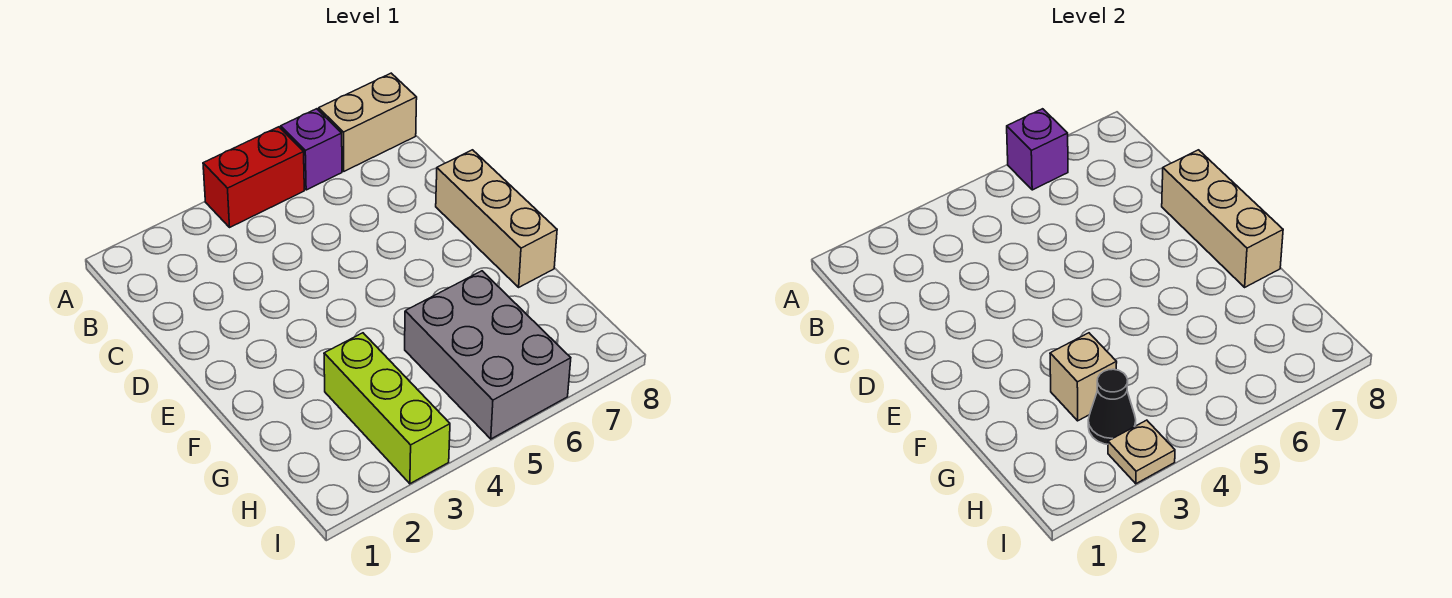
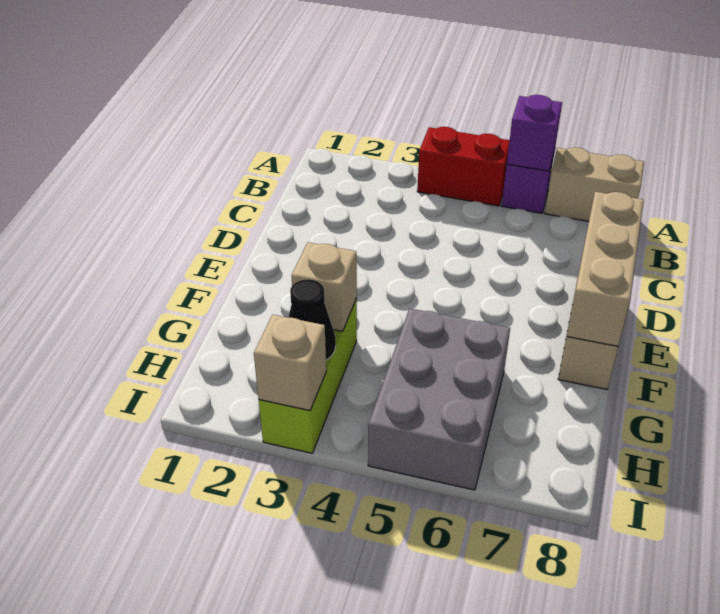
tan 1x1 plate [1108,420,1175,484] -> tan 1x1 brick [254,315,326,411]

